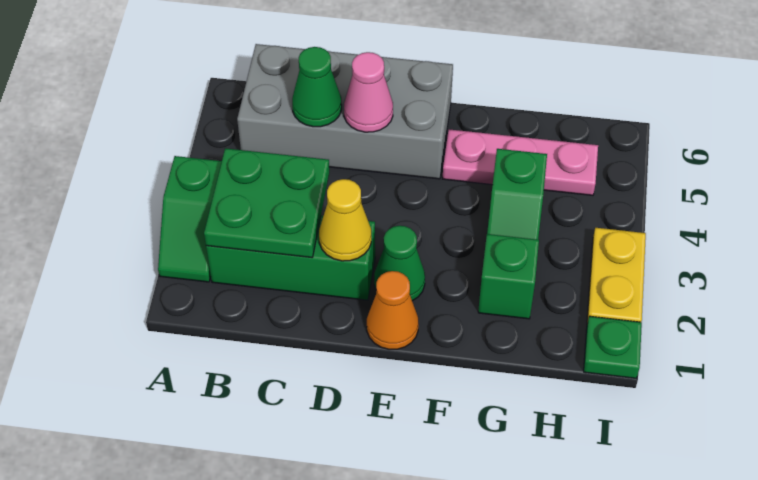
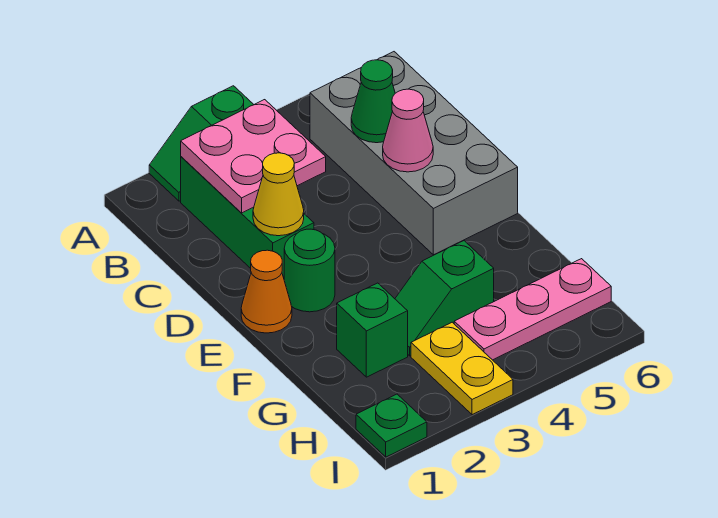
green 2x2 plate [204,148,329,257] -> pink 2x2 plate [181,100,326,213]
green 1x1 cone [374,226,425,301] -> green 1x1 round brick [284,229,335,312]
pink 1x3 plate [443,129,598,195] -> pink 1x3 plate turned to [454,259,611,360]
yellow 1x2 plate [587,228,646,323] -> yellow 1x2 plate turned to [411,322,513,415]

